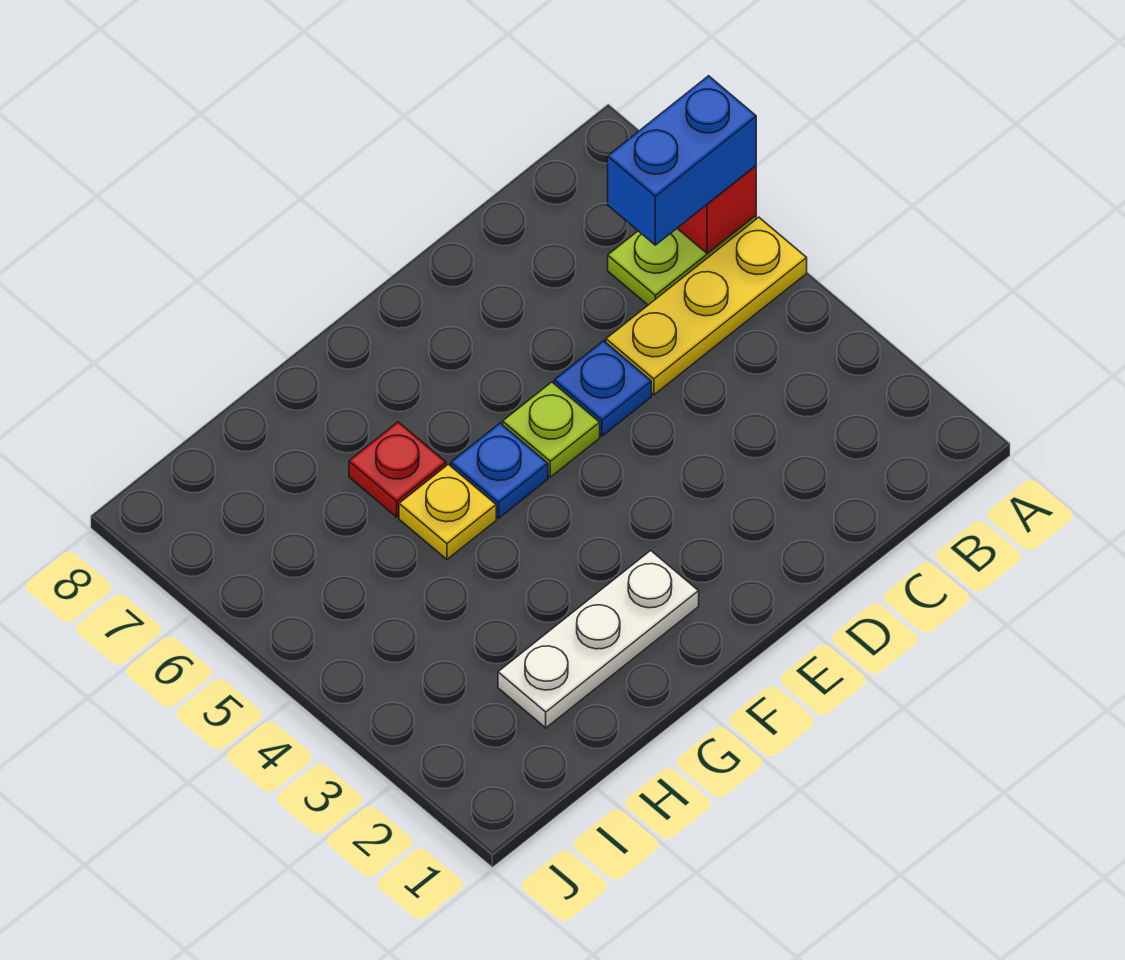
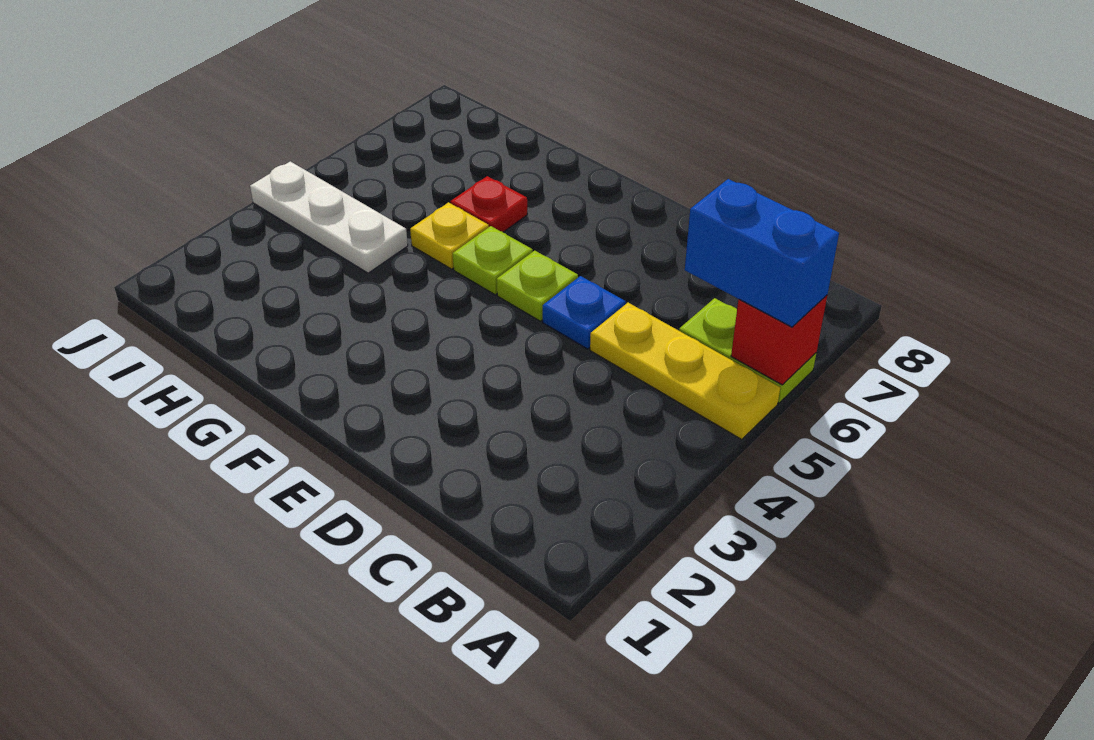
white 1x3 plate [498,550,699,728] -> white 1x3 plate moved to [250,161,408,273]
blue 1x1 plate [451,423,548,518] -> lime 1x1 plate [453,226,533,295]

